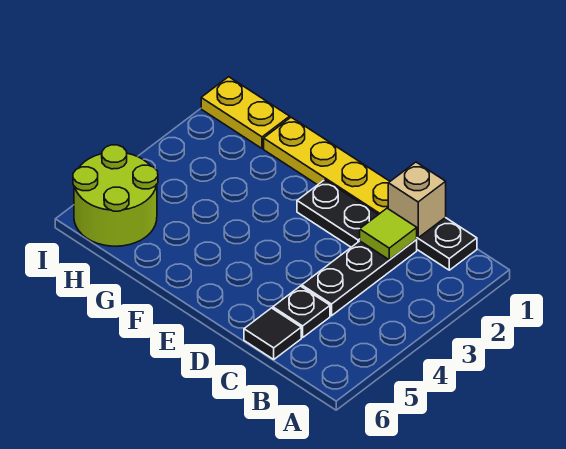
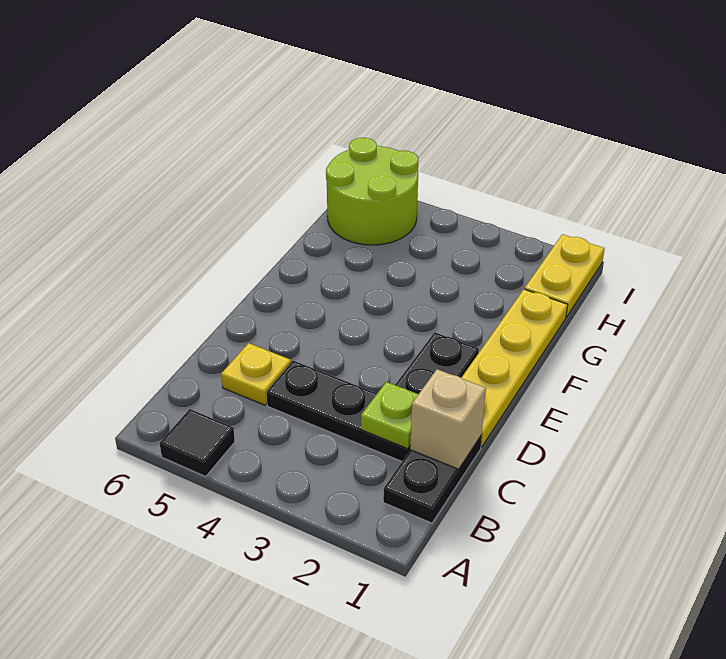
lime 1x1 tile [360,208,417,260] -> lime 1x1 plate [361,382,418,449]
black 1x1 plate [273,286,330,338] -> yellow 1x1 plate [221,343,291,405]
black 1x1 tile [244,308,301,359] -> black 1x1 tile moved to [160,409,235,476]

